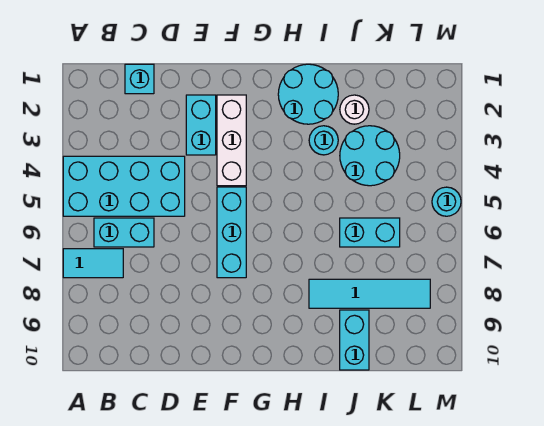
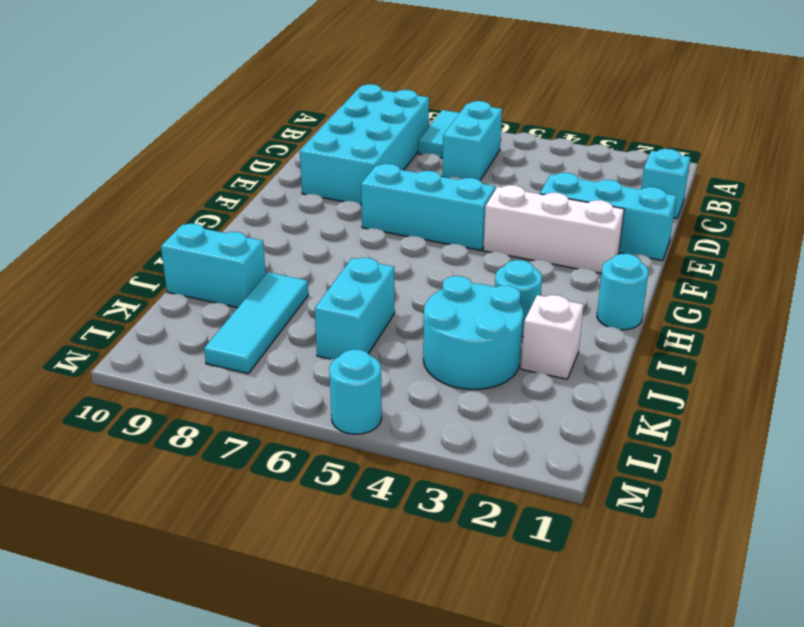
cyan 2x4 brick [63,156,185,216] -> cyan 2x4 brick moved to [300,84,429,205]
cyan 1x2 brick [186,95,216,155] -> cyan 1x3 brick [540,173,676,261]
cyan 2x2 round brick [278,64,338,124] -> cyan 1x1 round brick [597,253,648,330]
cyan 1x4 tile [309,279,430,308] -> cyan 1x3 tile [204,272,308,374]
white 1x1 round brick [340,95,369,124] -> white 1x1 brick [521,295,583,379]

